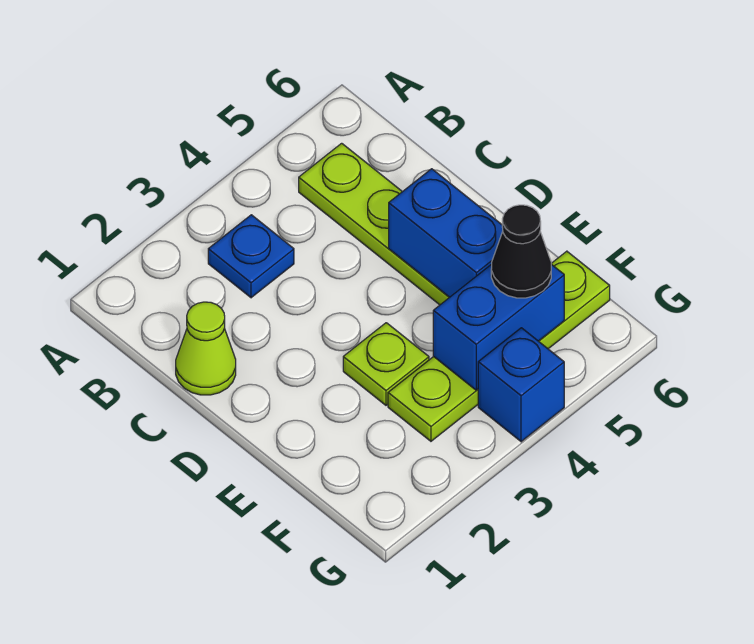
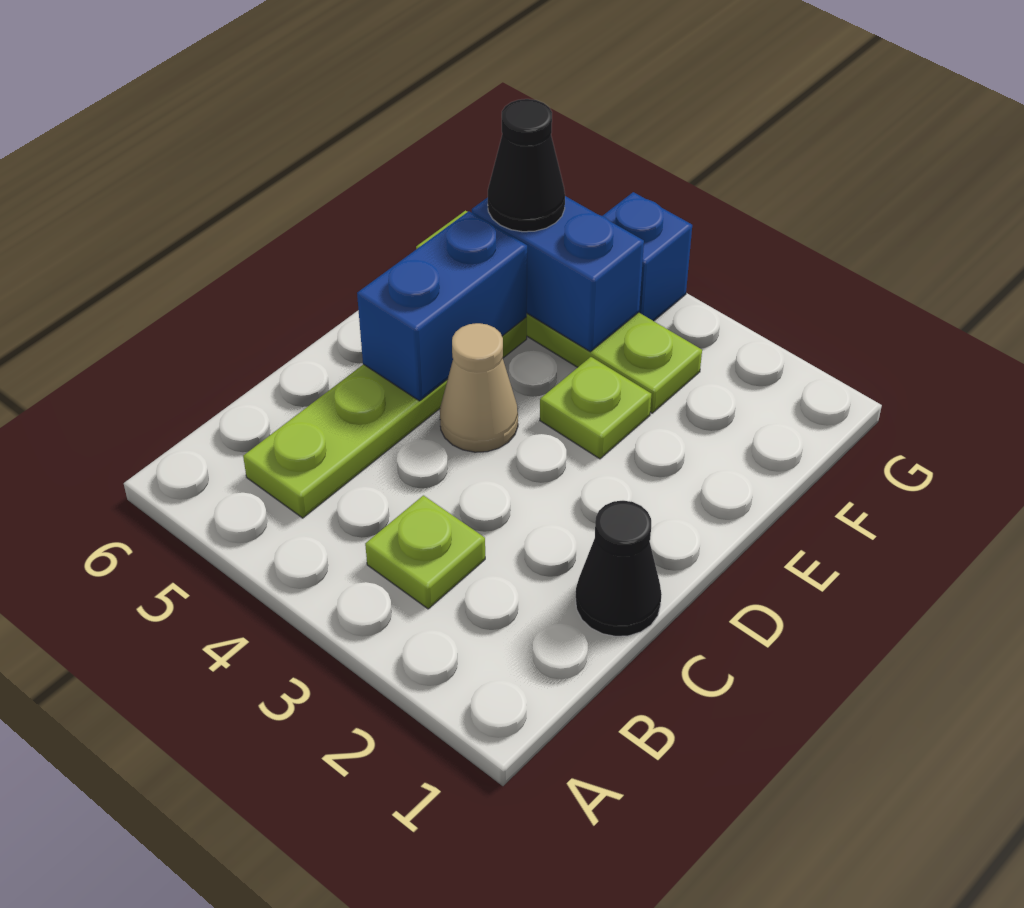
blue 1x1 plate [208,215,294,298] -> lime 1x1 plate [365,495,485,609]
lime 1x1 cone [176,302,236,395] -> black 1x1 cone [576,501,662,636]
none -> tan 1x1 cone [440,323,518,452]

